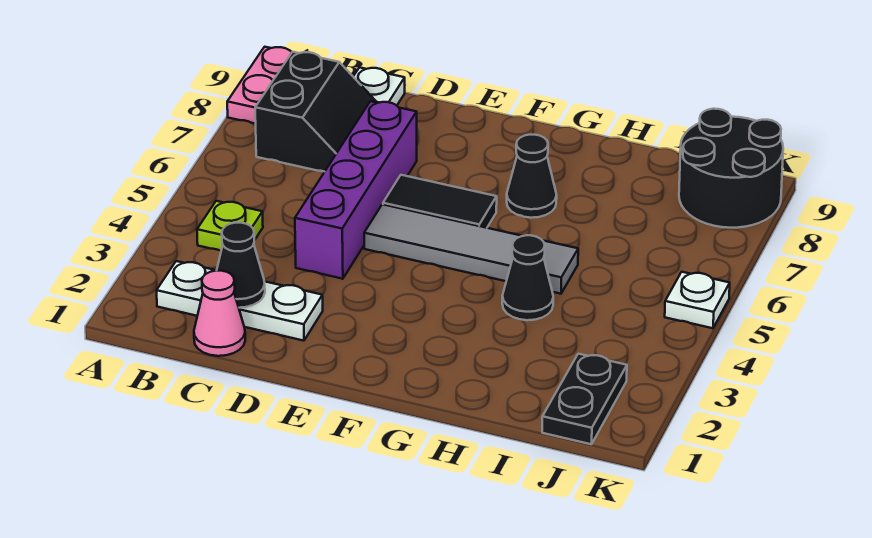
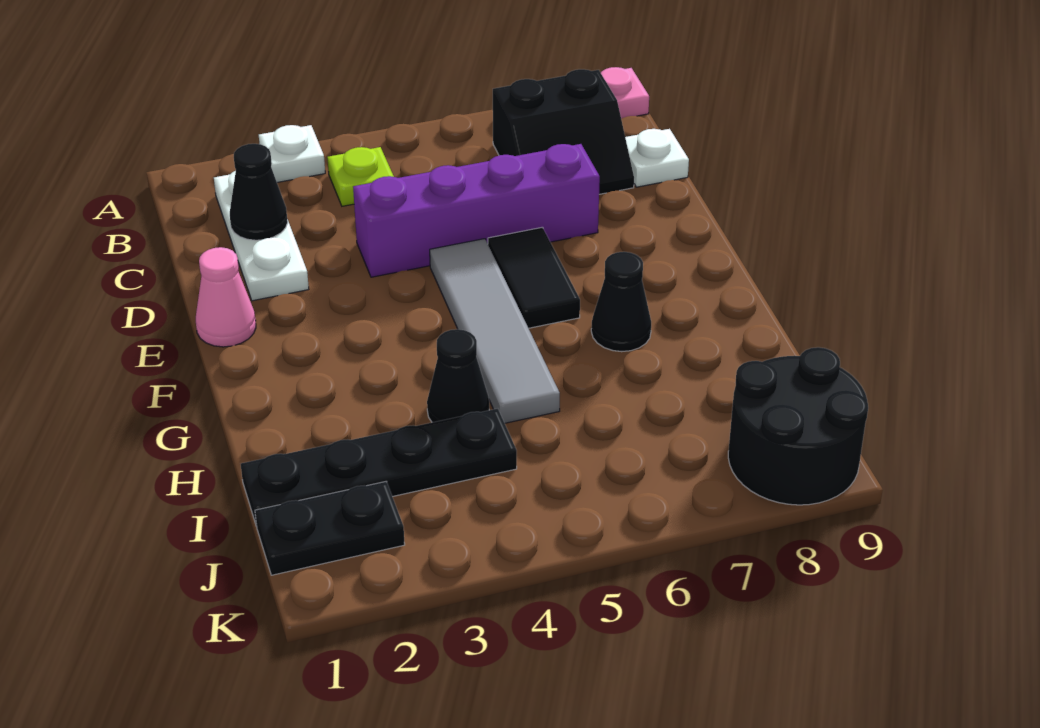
pink 1x1 cone [194,270,245,356] -> pink 1x1 cone moved to [196,247,256,347]
none -> black 1x4 plate [241,409,517,526]
white 1x1 plate [665,272,730,328] -> white 1x1 plate moved to [259,125,325,182]

